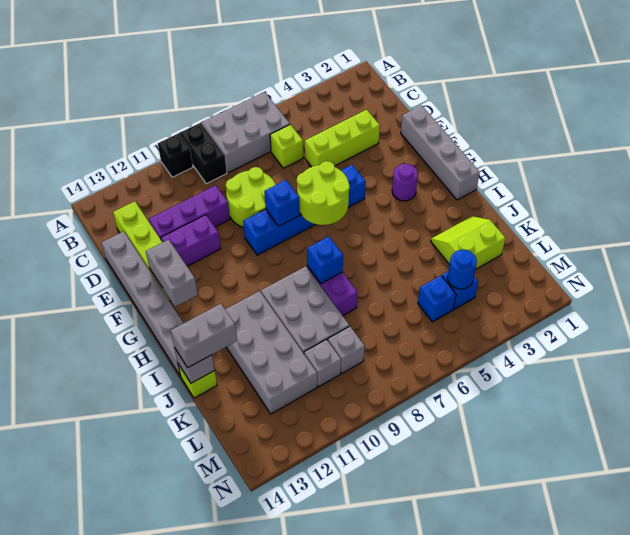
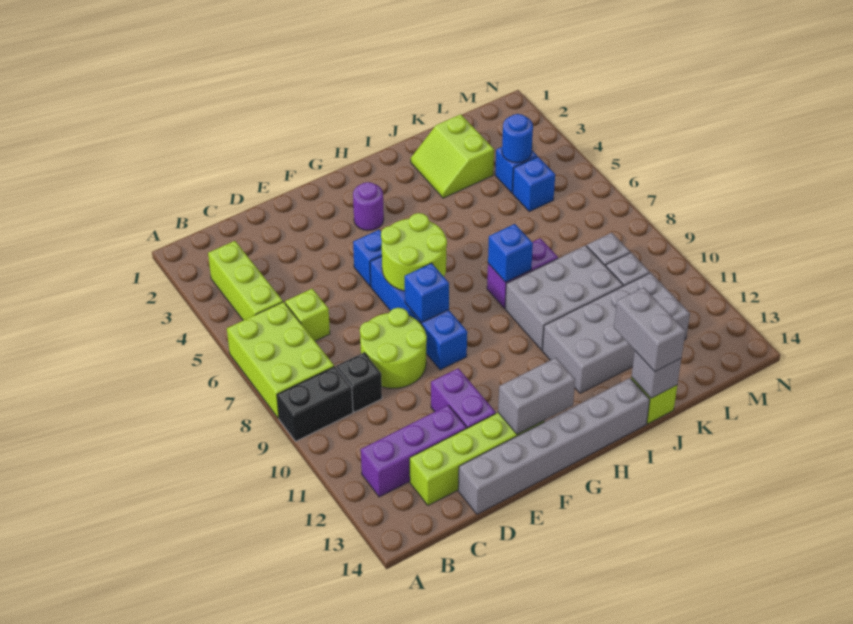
grey 2x3 brick [202,92,290,173] -> lime 2x3 brick [227,302,334,419]
black 1x1 brick [158,133,193,177] -> black 1x1 brick moved to [336,353,382,412]
lime 1x3 brick [305,110,380,167] -> lime 1x3 brick moved to [208,241,283,320]
purple 1x3 brick [149,185,230,239] -> purple 1x3 brick turned to [361,405,467,497]
grey 1x4 brick [401,105,480,200] -> none

